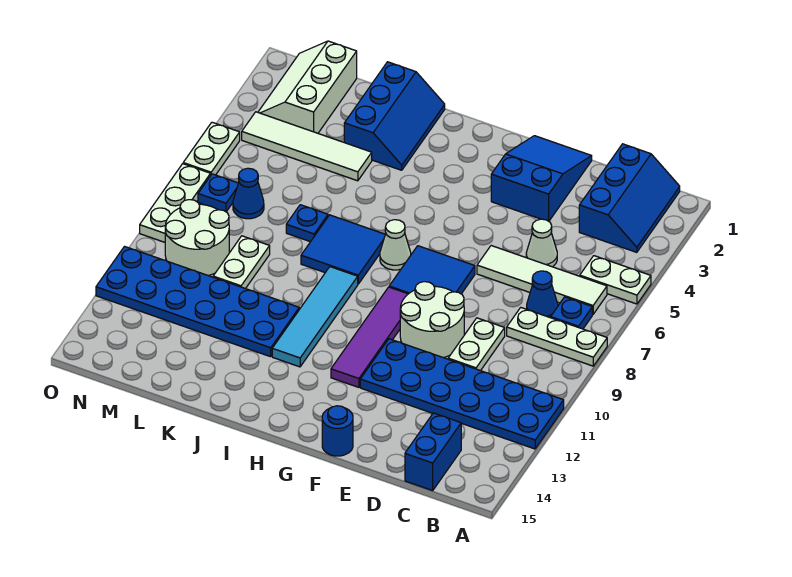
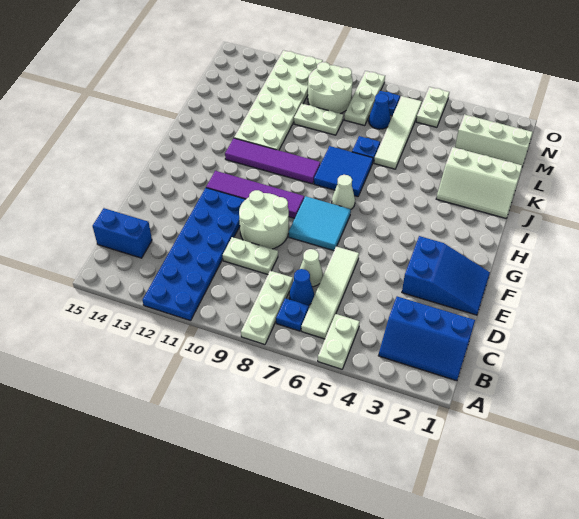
white 1x1 cone [526,219,557,267] -> white 1x1 cone moved to [300,249,323,287]
blue 2x2 tile [389,246,475,294] -> cyan 2x2 tile [289,196,351,251]
blue 1x1 round brick [322,406,353,456] -> none
cyan 1x4 tile [272,267,358,367] -> purple 1x4 tile [225,138,320,184]
blue 2x3 slope [344,62,445,170] -> white 2x3 slope [436,147,522,218]
blue 2x6 plate [96,247,299,357] -> white 2x6 plate [234,50,323,150]
white 1x4 tile [242,112,372,181] -> white 1x4 tile moved to [374,96,422,169]
white 1x2 plate [183,122,240,175] -> white 1x2 plate turned to [416,87,449,127]
white 1x3 plate [140,164,211,242] -> white 1x3 plate turned to [344,71,385,126]

